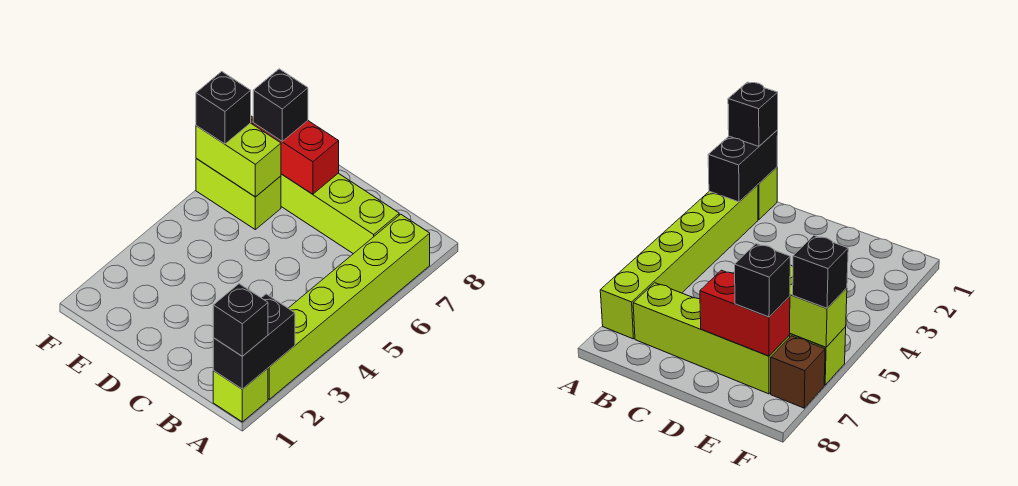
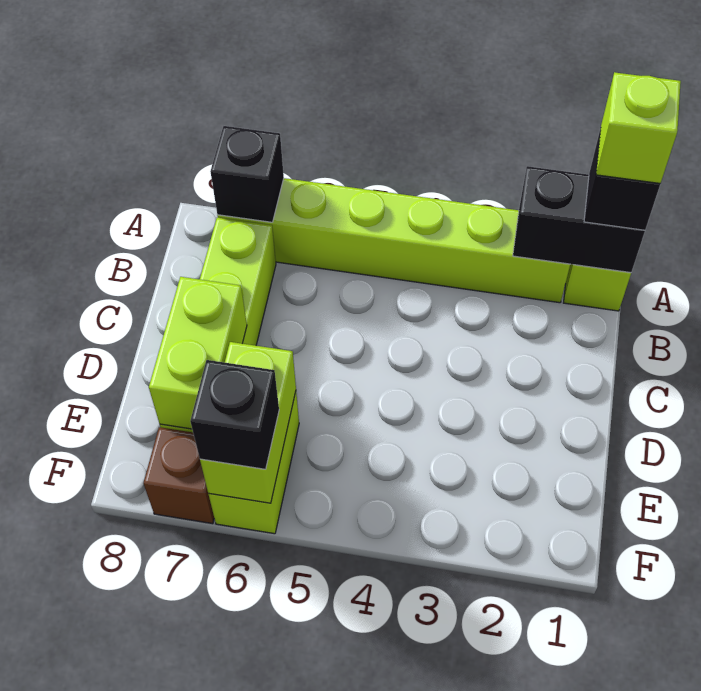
none -> lime 1x1 brick [596,72,681,184]
red 1x2 brick [253,121,339,194] -> lime 1x2 brick [149,277,247,429]
black 1x1 brick [253,69,308,141] -> black 1x1 brick moved to [210,126,284,222]

